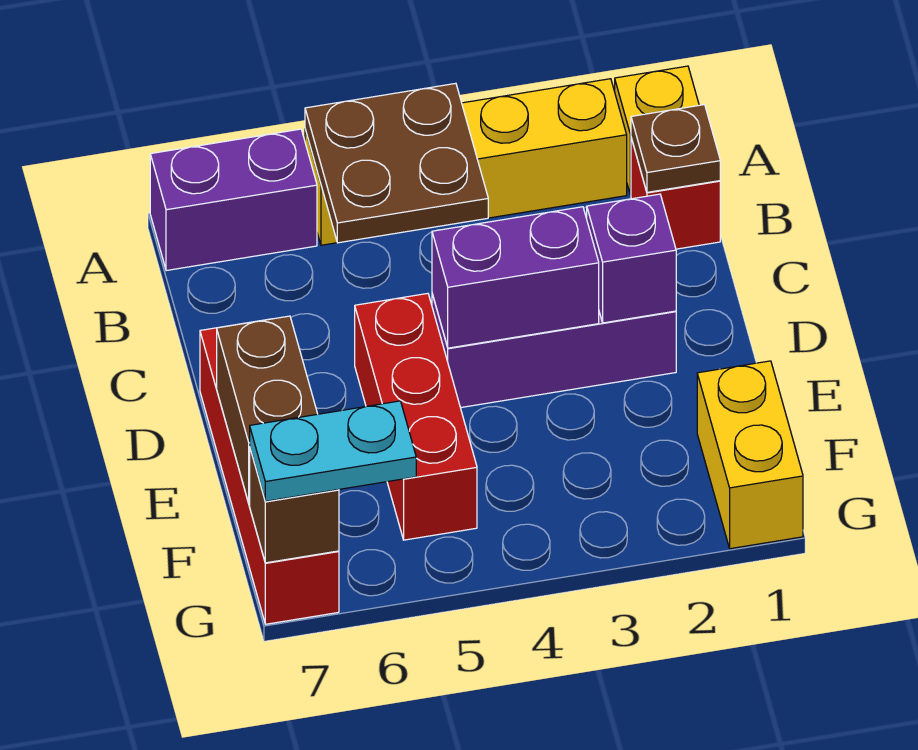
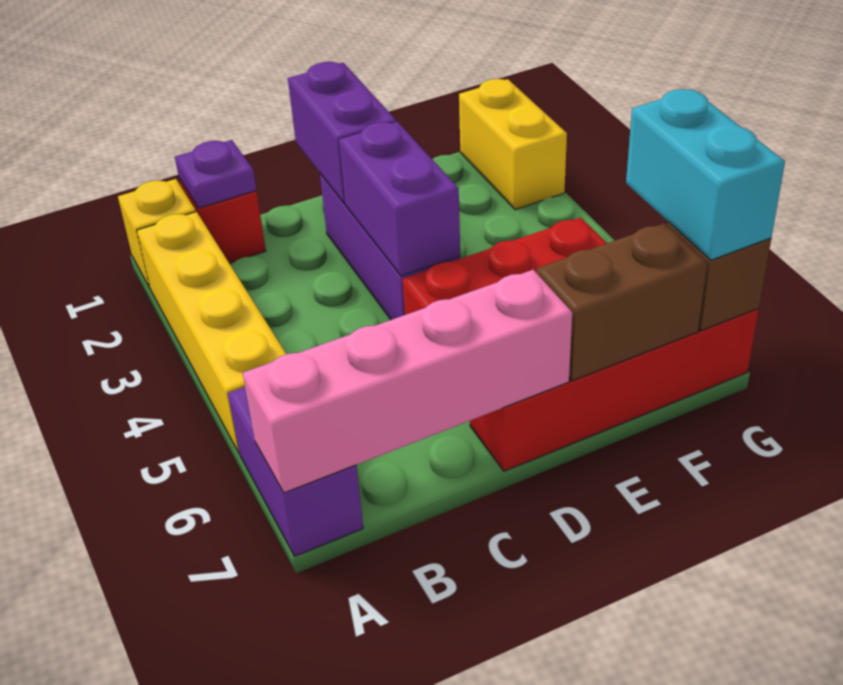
brown 2x2 plate [305,83,488,243] -> none
none -> pink 1x4 brick [243,270,572,493]
brown 1x1 plate [631,105,720,192] -> purple 1x1 plate [175,140,256,208]
purple 1x1 brick [587,194,676,323] -> purple 1x2 brick [288,62,396,204]
yellow 1x2 brick [697,361,803,549] -> yellow 1x2 brick turned to [459,79,567,210]
cyan 1x2 plate [250,401,416,501] -> cyan 1x2 brick [626,89,785,260]

